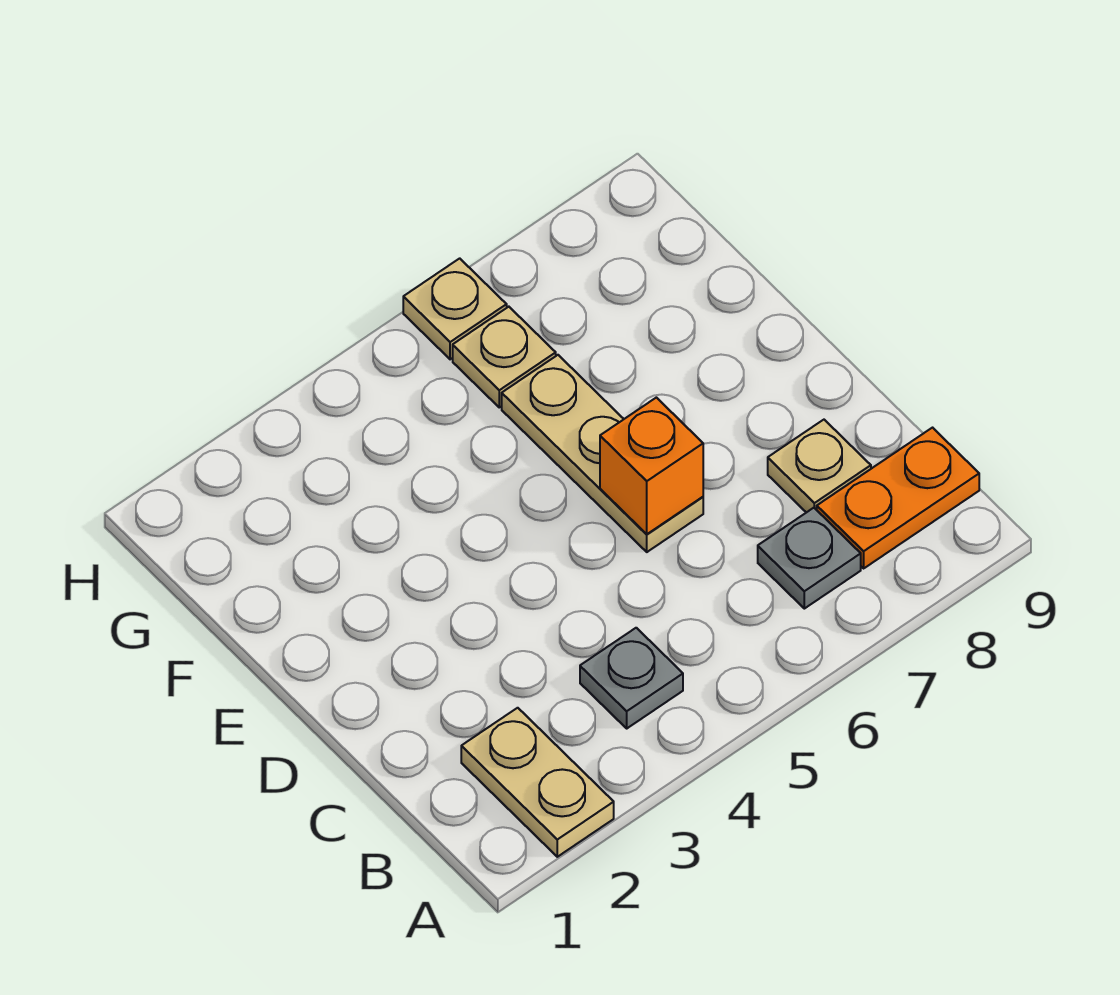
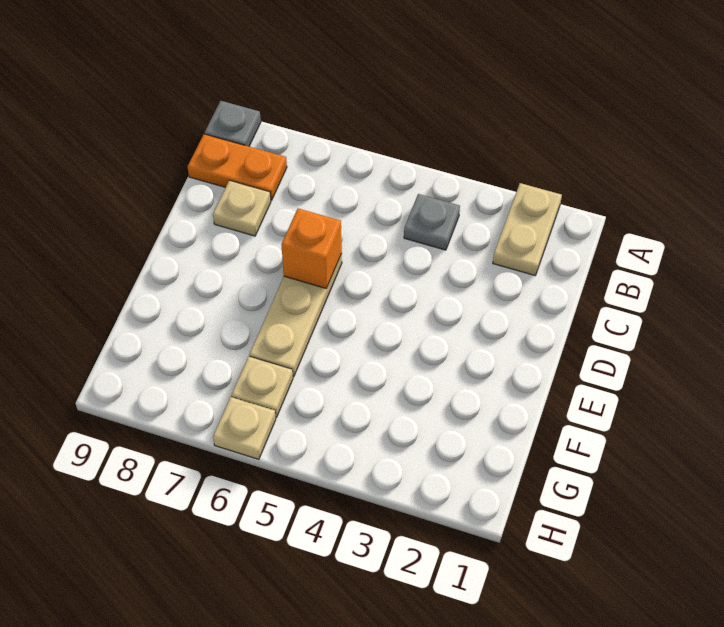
grey 1x1 plate [758,508,861,609] -> grey 1x1 plate moved to [205,101,261,146]

